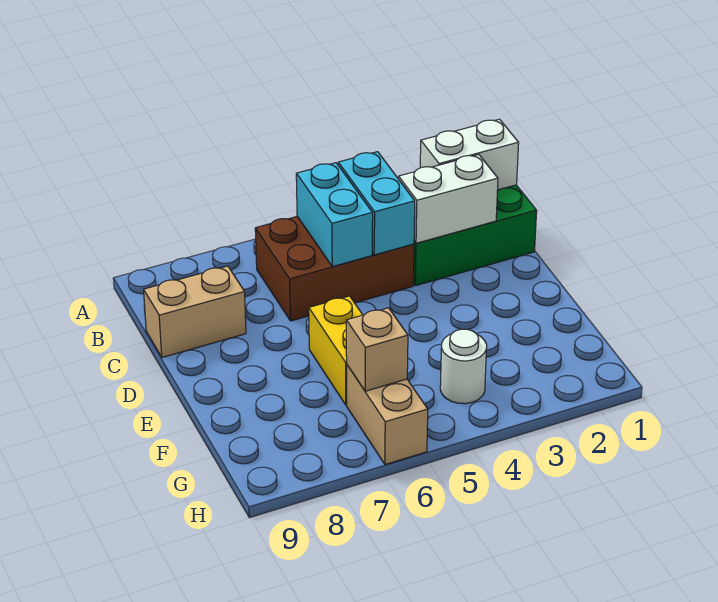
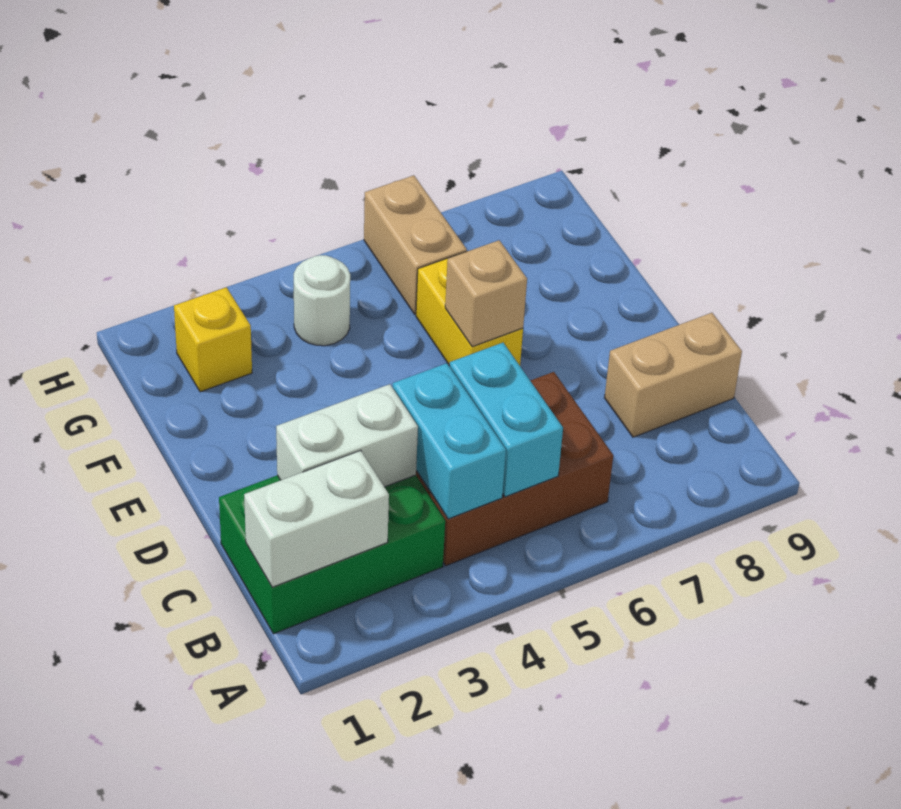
none -> yellow 1x1 brick [174,287,252,392]
tan 1x1 brick [346,308,408,391] -> tan 1x1 brick moved to [445,240,527,347]

